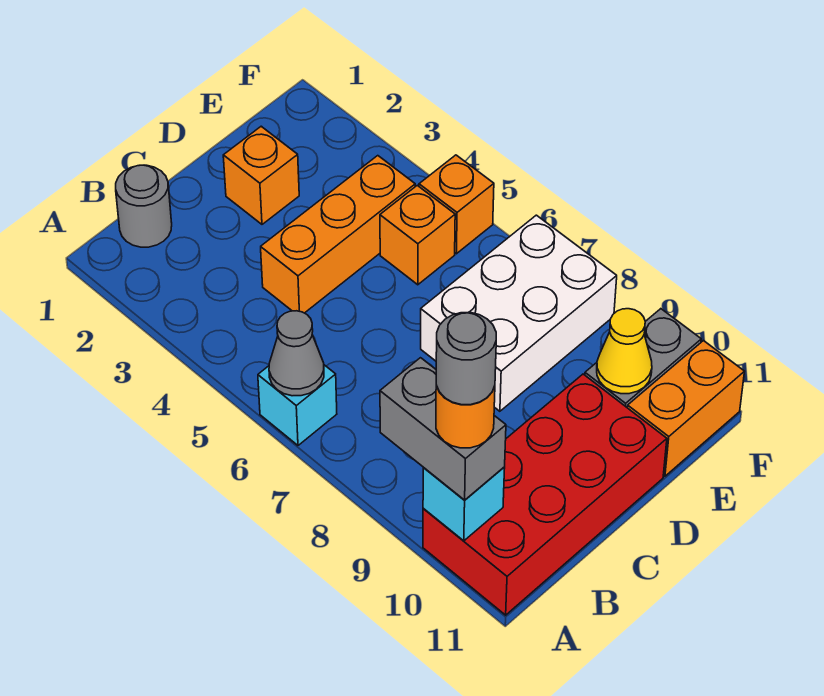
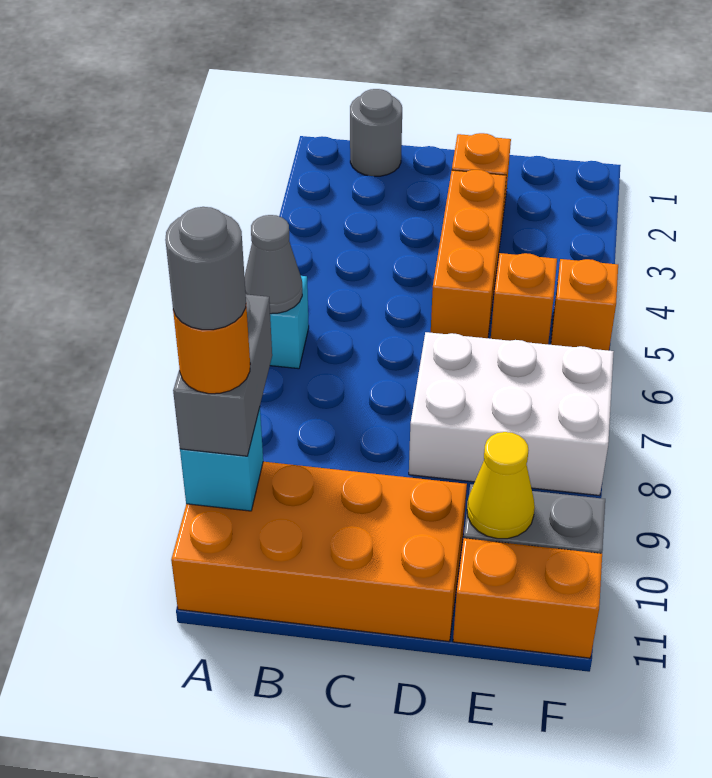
red 2x4 brick [423,374,667,615] -> orange 2x4 brick [171,462,467,641]
orange 1x3 brick [261,156,415,313] -> orange 1x3 brick turned to [431,170,506,338]

